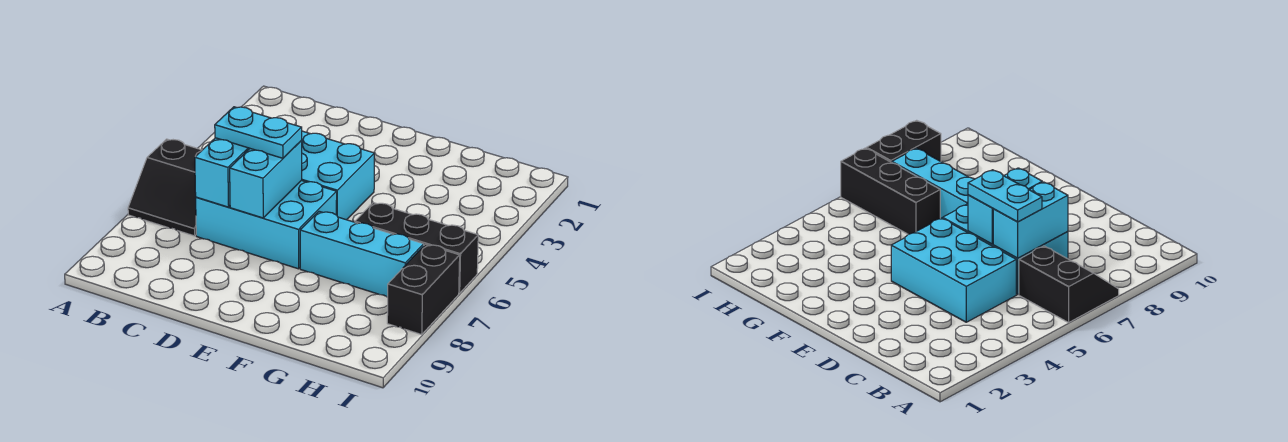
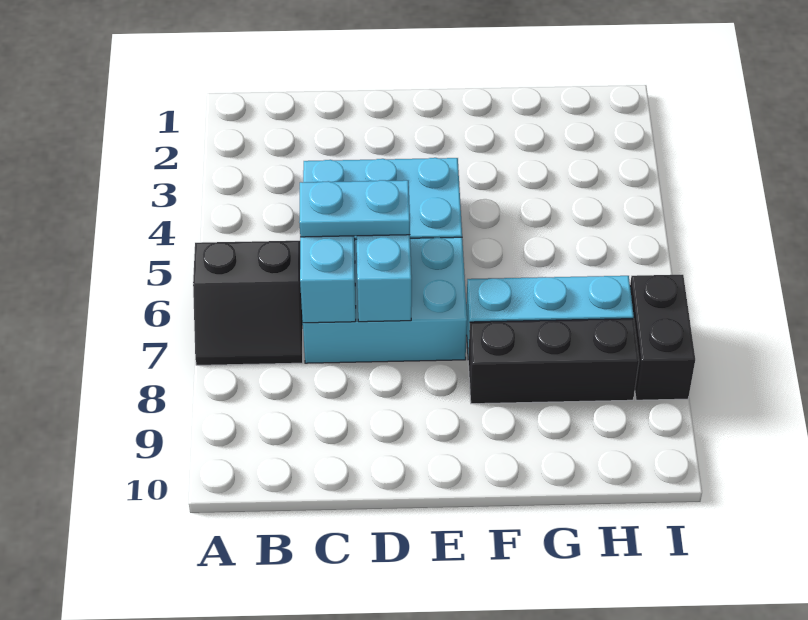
black 1x3 brick [355,203,478,293] -> black 1x3 brick moved to [468,319,639,404]

